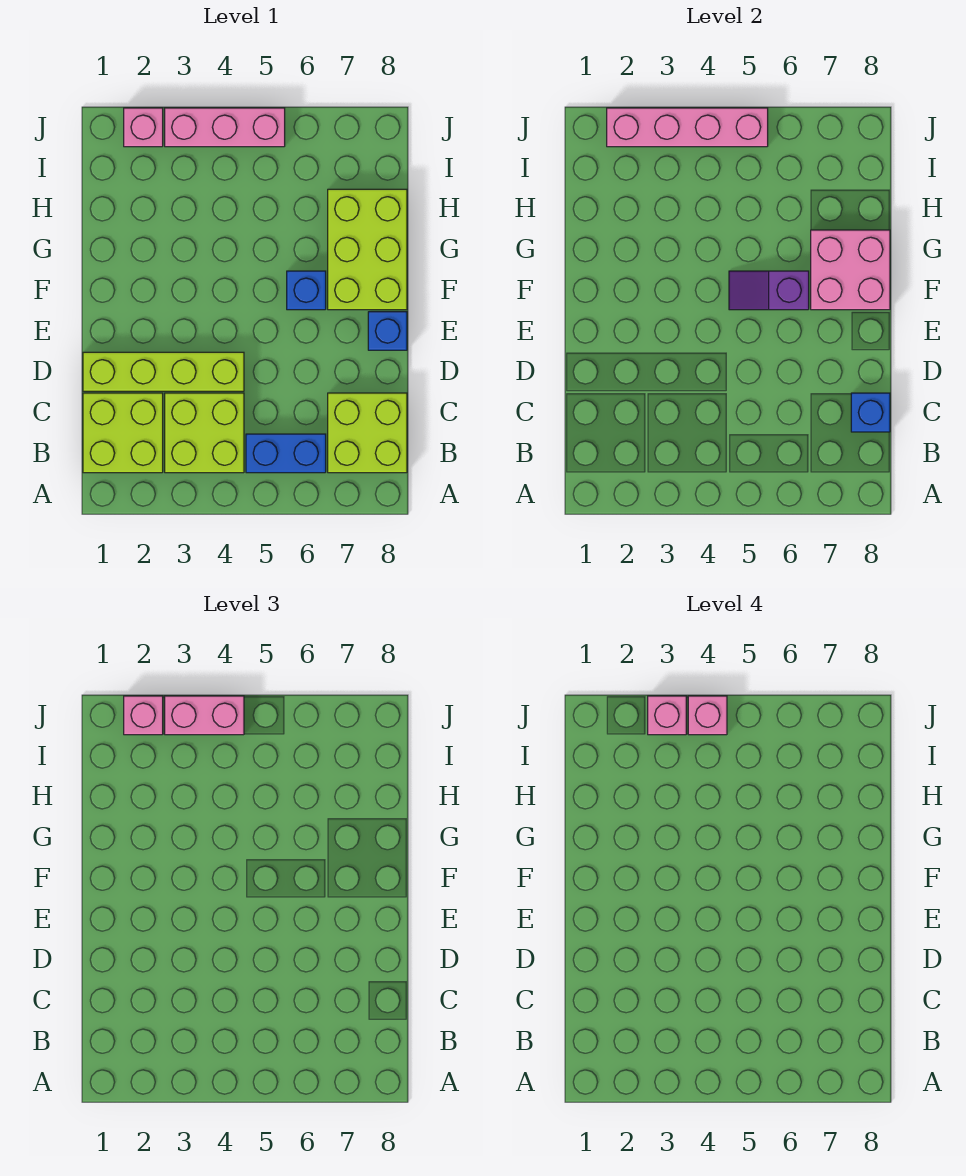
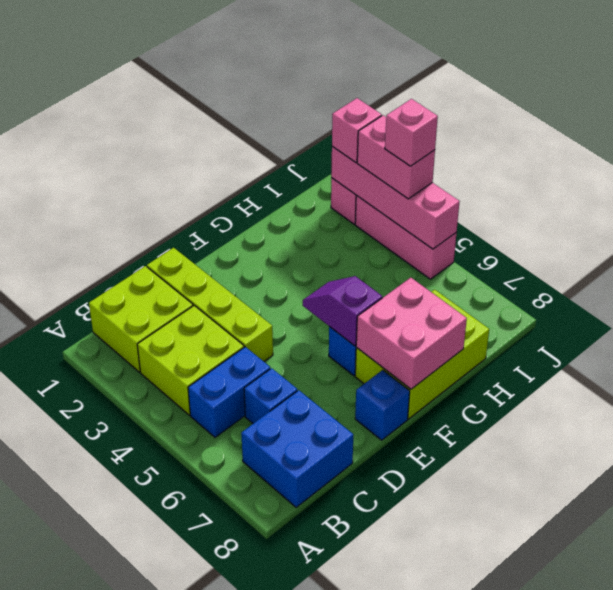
blue 1x2 brick [246,434,326,473] -> blue 1x2 brick turned to [188,347,270,437]
lime 2x2 brick [328,393,407,473] -> blue 2x2 brick [241,390,353,507]
blue 1x1 brick [851,393,890,432] -> blue 1x1 brick moved to [244,368,297,424]
pink 1x1 brick [648,696,686,735] -> none

